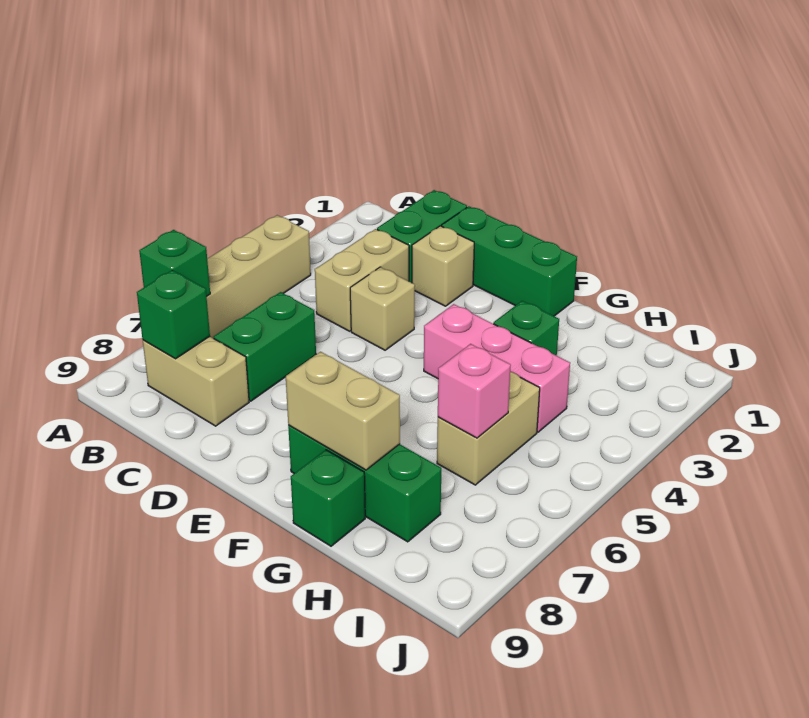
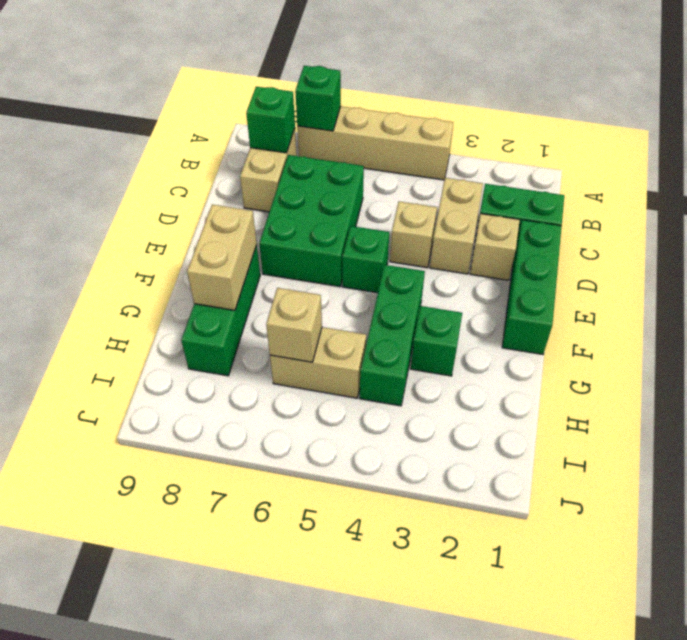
tan 1x2 brick [315,229,409,331] -> tan 1x2 brick turned to [430,178,483,274]
green 1x2 brick [214,292,316,401] -> green 2x3 brick [259,155,364,287]
pink 1x3 brick [424,304,570,432] -> green 1x3 brick [360,265,425,406]
green 1x1 brick [291,450,365,546] -> green 1x1 brick moved to [342,226,389,293]
pink 1x1 brick [438,344,511,438] -> tan 1x1 brick [266,288,322,362]

